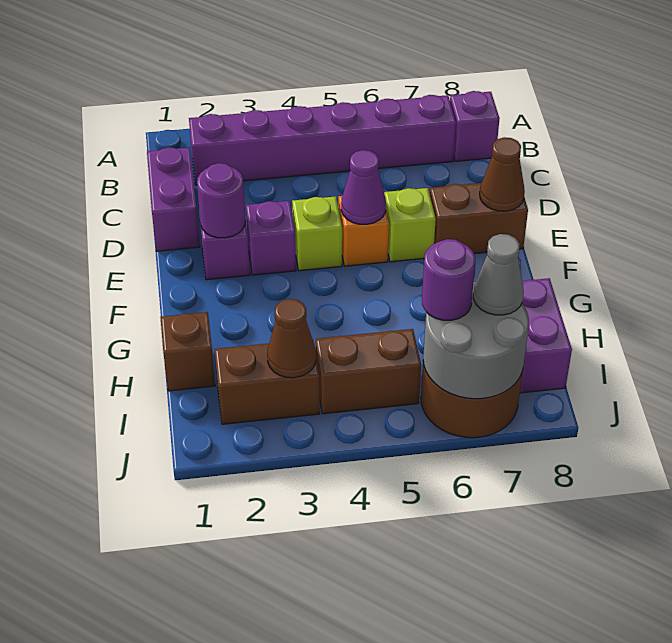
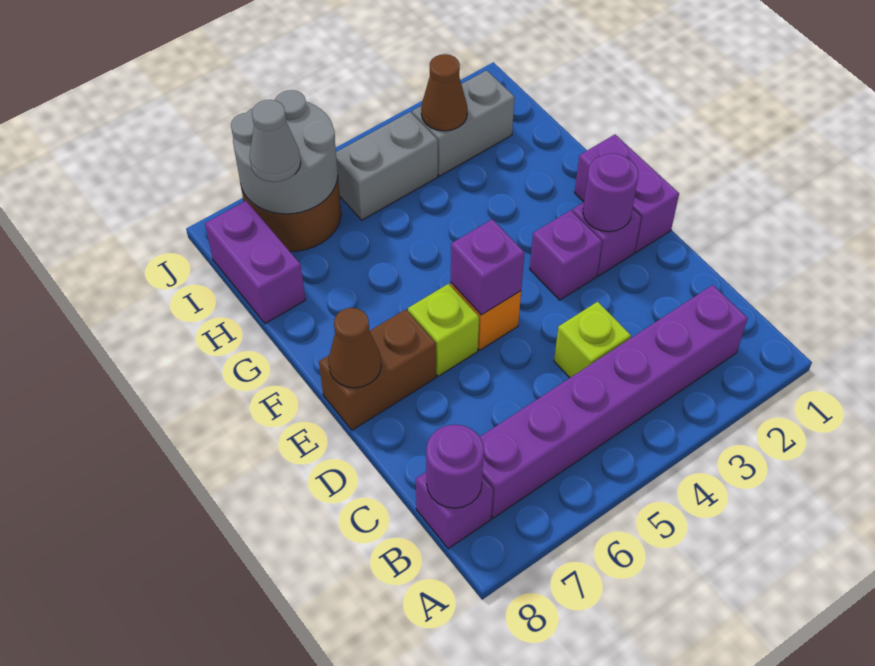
purple 1x2 brick [147,147,200,251] -> purple 1x2 brick moved to [575,135,679,252]
lime 1x1 brick [292,196,342,271] -> lime 1x1 brick moved to [554,302,631,378]
purple 1x1 cone [341,150,386,224] -> purple 1x1 brick [451,219,524,315]
brown 1x1 brick [160,312,215,391] -> none
brown 1x2 brick [215,341,320,424] -> grey 1x2 brick [412,70,515,176]
brown 1x2 brick [316,329,421,414] -> grey 1x2 brick [336,112,438,220]
purple 1x1 round brick [422,239,475,320] -> purple 1x1 round brick moved to [426,425,484,508]

